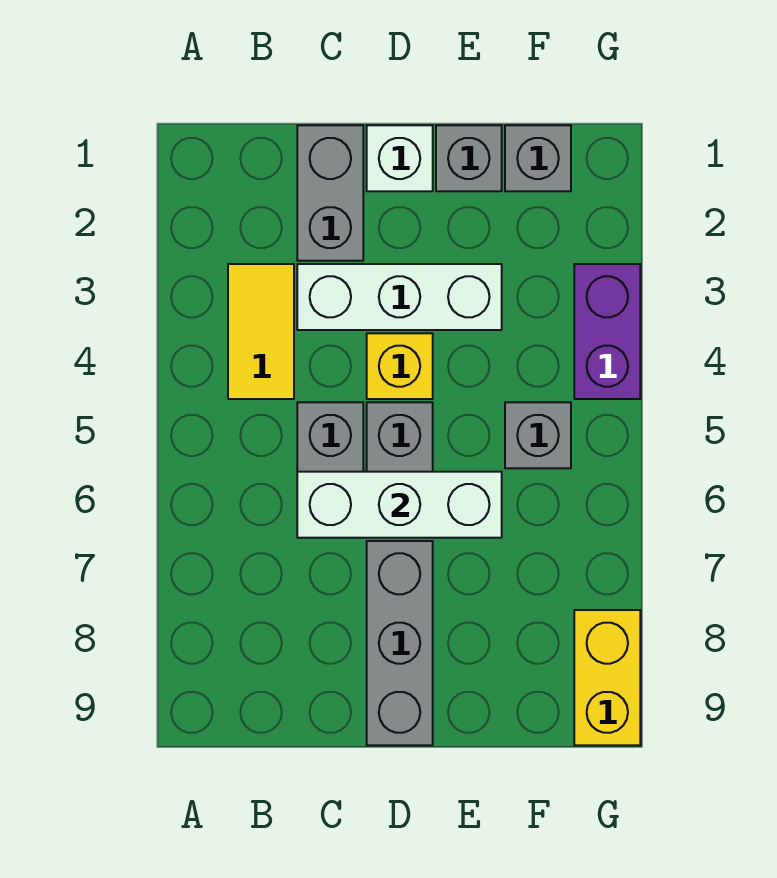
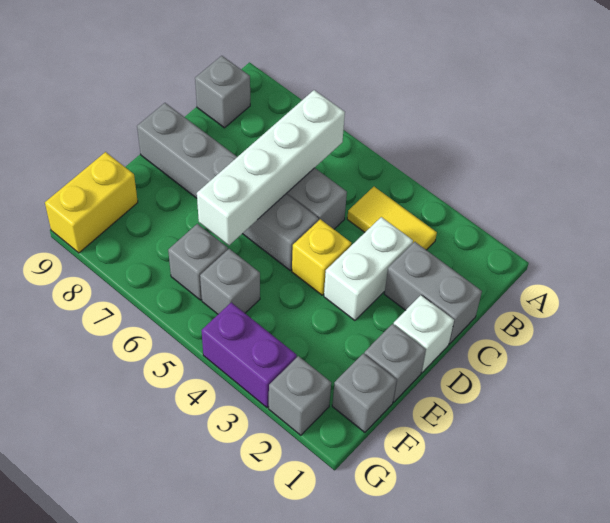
none -> grey 1x1 brick [195,56,250,128]
white 1x3 brick [297,264,502,330] -> white 1x2 brick [324,217,413,320]
white 1x3 brick [297,472,502,538] -> white 1x4 brick [197,90,345,245]
none -> grey 1x1 brick [168,224,228,300]
none -> grey 1x1 brick [269,356,331,435]
yellow 1x2 brick [574,610,640,745] -> yellow 1x2 brick turned to [45,152,138,253]

